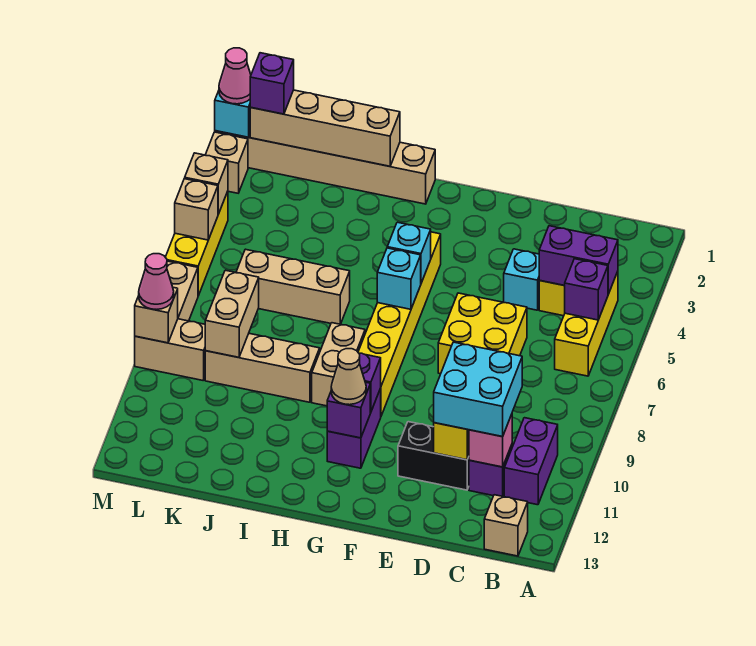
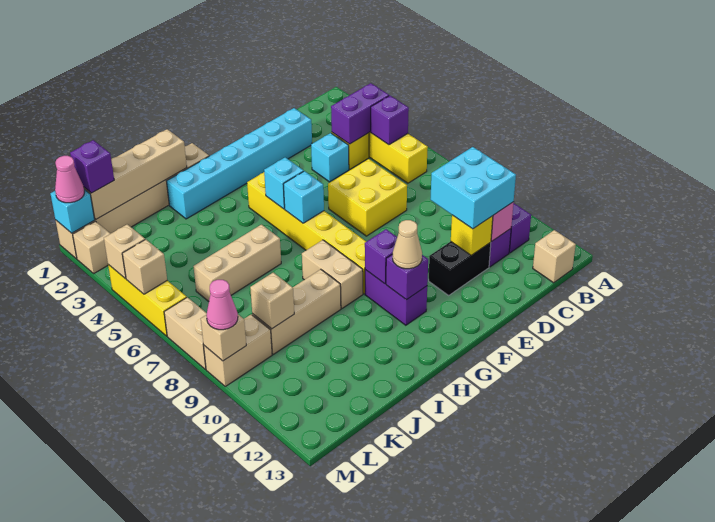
none -> cyan 1x6 brick [167,108,312,219]
tan 1x2 brick [205,270,259,357] -> tan 1x1 brick [250,273,294,329]

